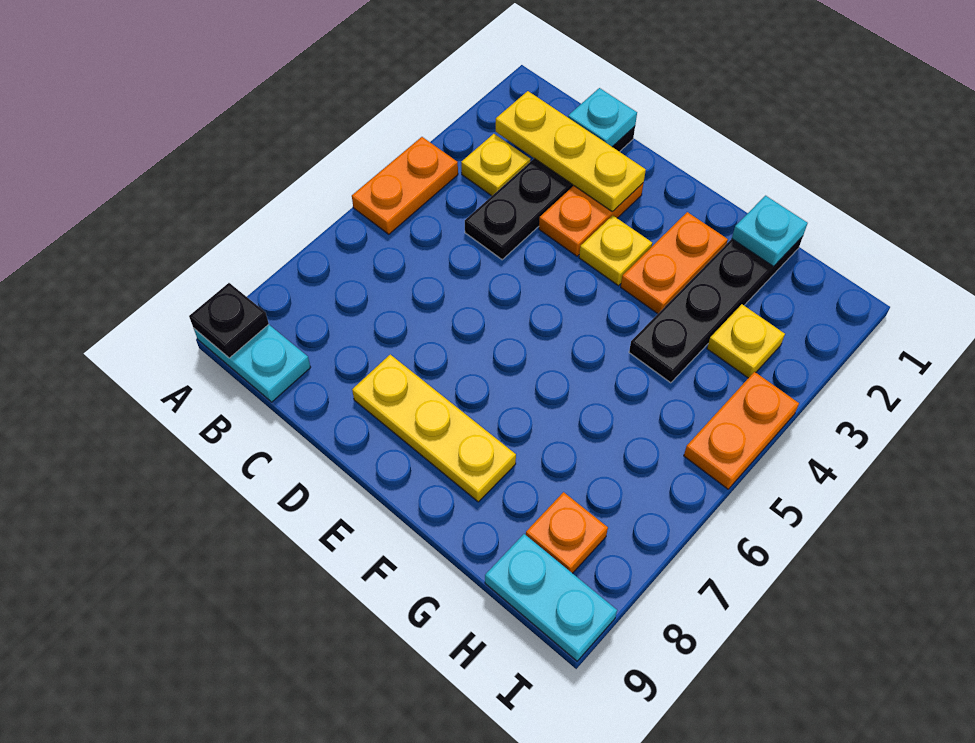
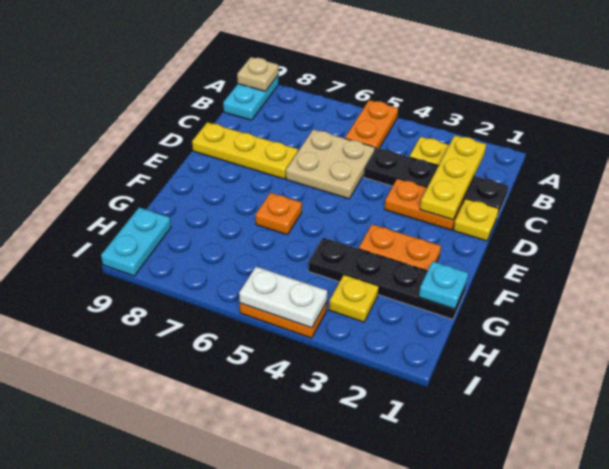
orange 1x2 plate [352,137,458,234] -> orange 1x2 plate turned to [345,100,398,149]
black 1x1 plate [189,283,269,358] -> tan 1x1 plate [237,57,278,91]
cyan 1x1 plate [568,88,637,147] -> none
none -> tan 2x2 plate [286,129,375,199]
yellow 1x3 plate [352,355,516,502] -> yellow 1x3 plate turned to [192,122,298,179]
yellow 1x1 plate [579,215,652,286] -> yellow 1x1 plate moved to [453,199,499,241]
orange 1x1 plate [526,492,608,573] -> orange 1x1 plate moved to [256,193,302,235]
none -> white 1x2 plate [239,267,327,328]

